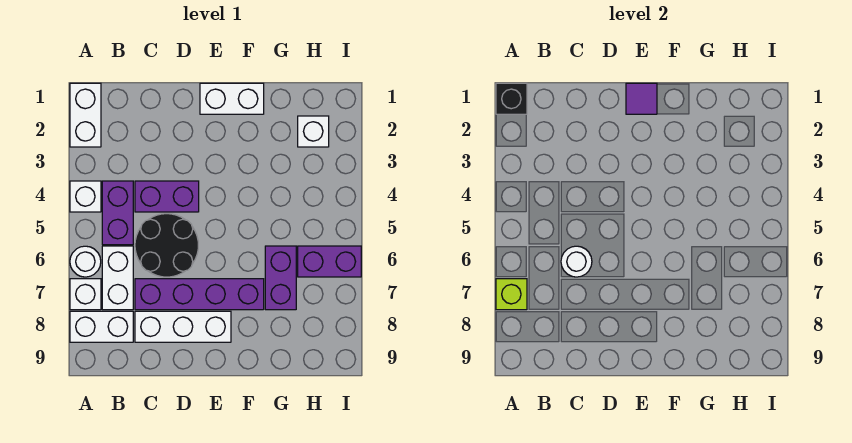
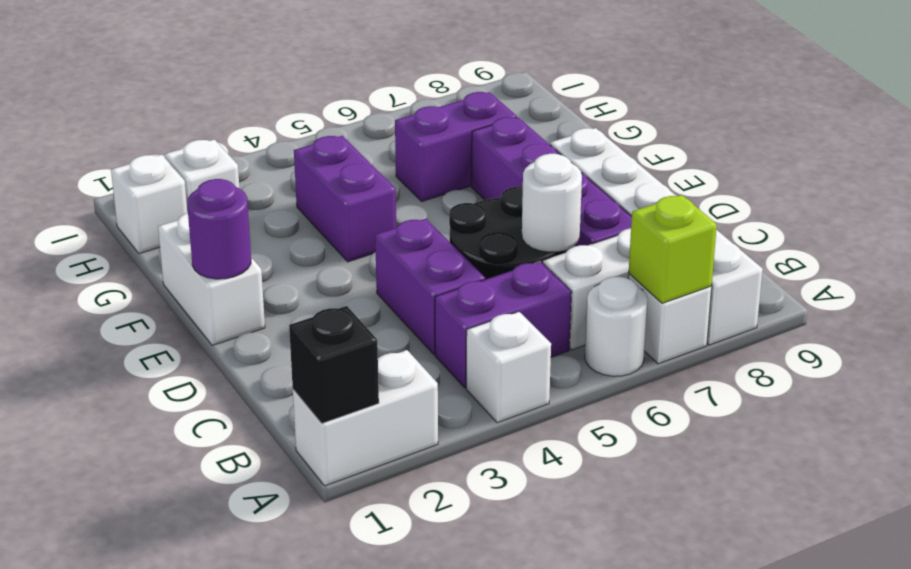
purple 1x1 tile [626,83,657,114] -> purple 1x1 round brick [187,179,251,279]
none -> white 1x1 brick [111,155,187,254]
purple 1x2 brick [298,246,361,277] -> purple 1x2 brick moved to [294,136,396,262]

